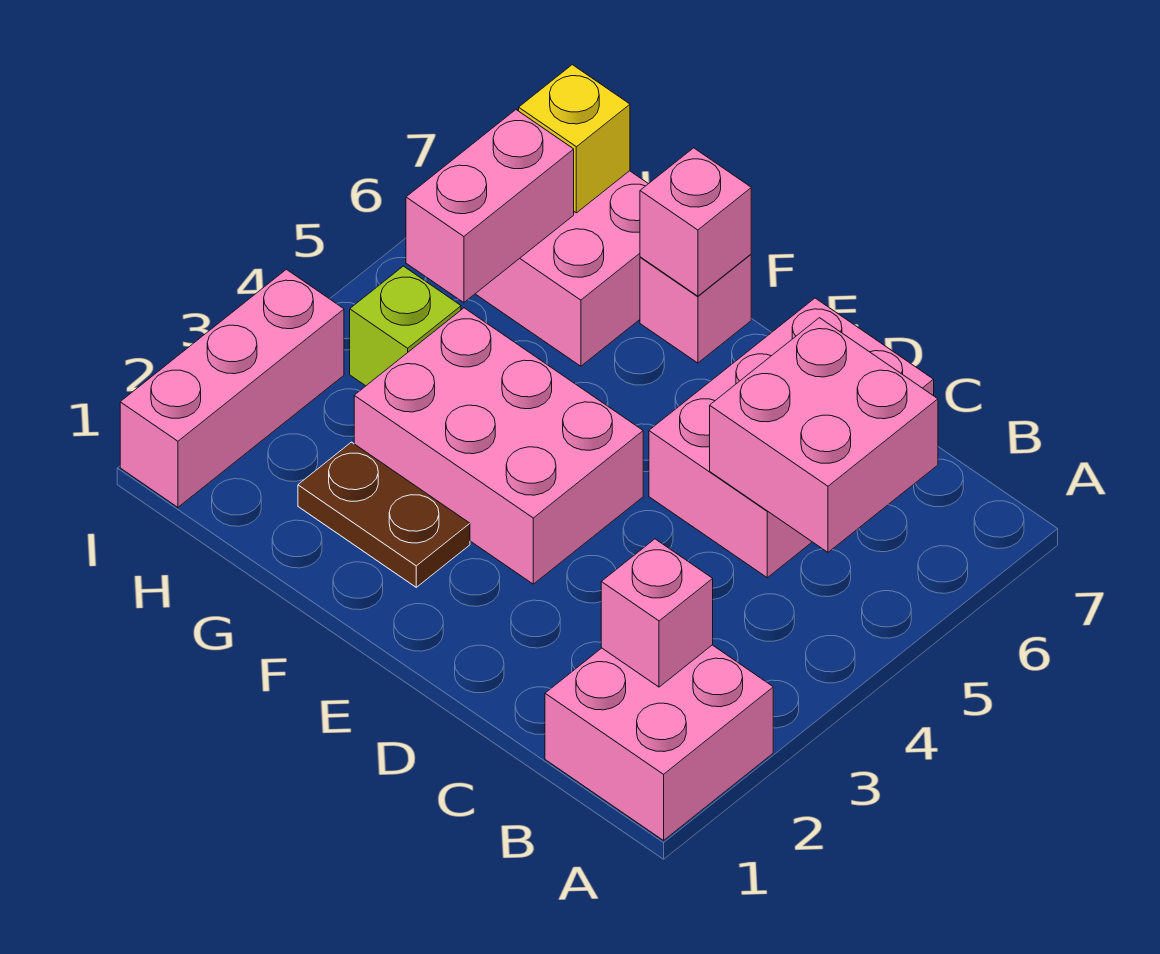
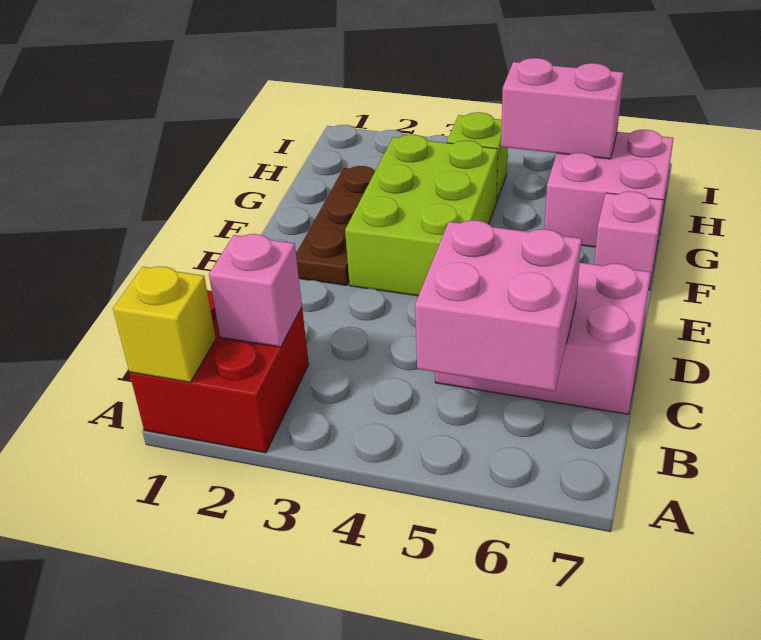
pink 2x2 brick [545,645,773,840] -> red 2x2 brick [130,290,309,453]
pink 2x3 brick [354,308,643,584] -> lime 2x3 brick [345,135,498,296]
brown 1x2 plate [298,442,470,587] -> brown 1x3 plate [296,166,375,285]
pink 1x1 brick [640,148,751,296] -> none
yellow 1x1 brick [519,65,630,213] -> yellow 1x1 brick moved to [113,266,216,382]
pink 1x3 brick [120,269,344,507] -> none

